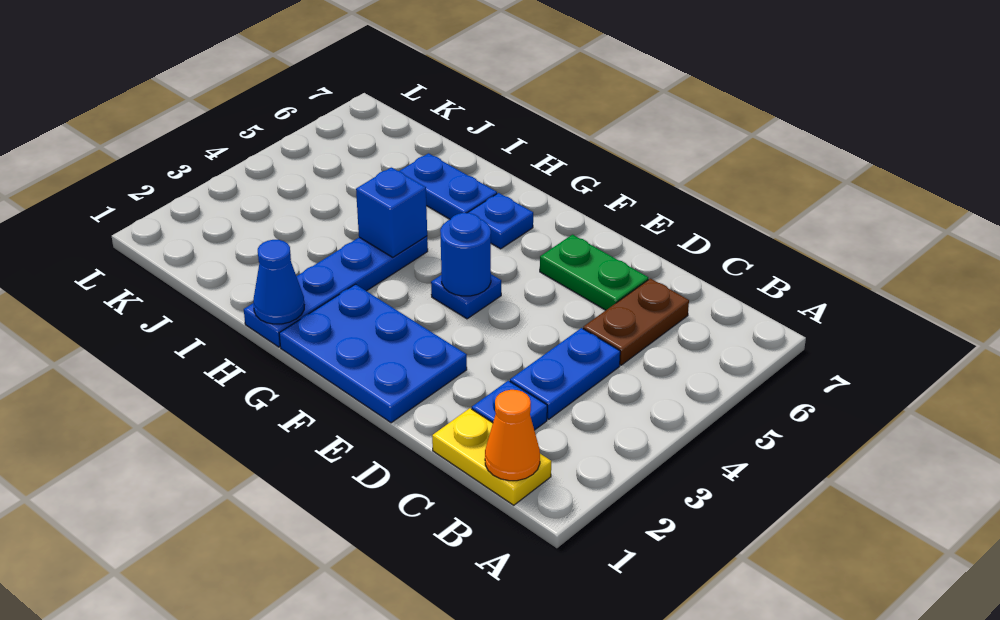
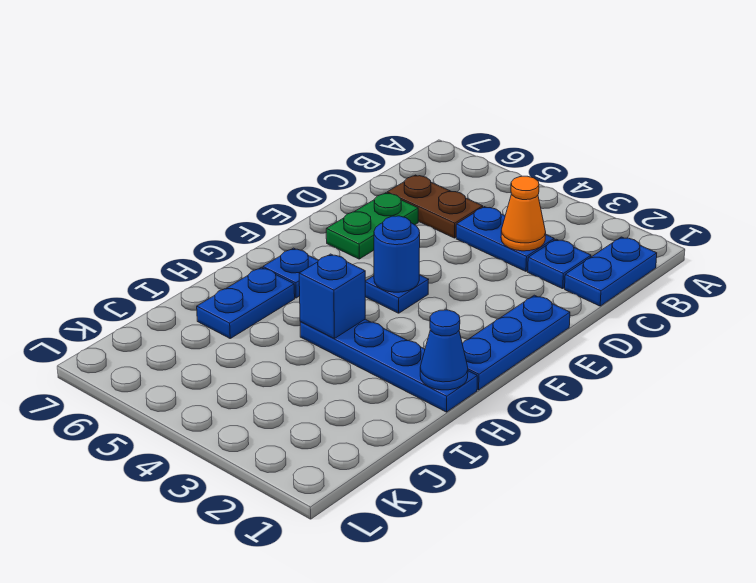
yellow 1x2 plate [432,408,551,505] -> blue 1x2 plate [565,237,657,306]
orange 1x1 cone [485,390,540,481] -> orange 1x1 cone moved to [501,176,546,251]
blue 2x3 plate [279,284,467,423] -> blue 1x3 plate [462,295,570,390]

